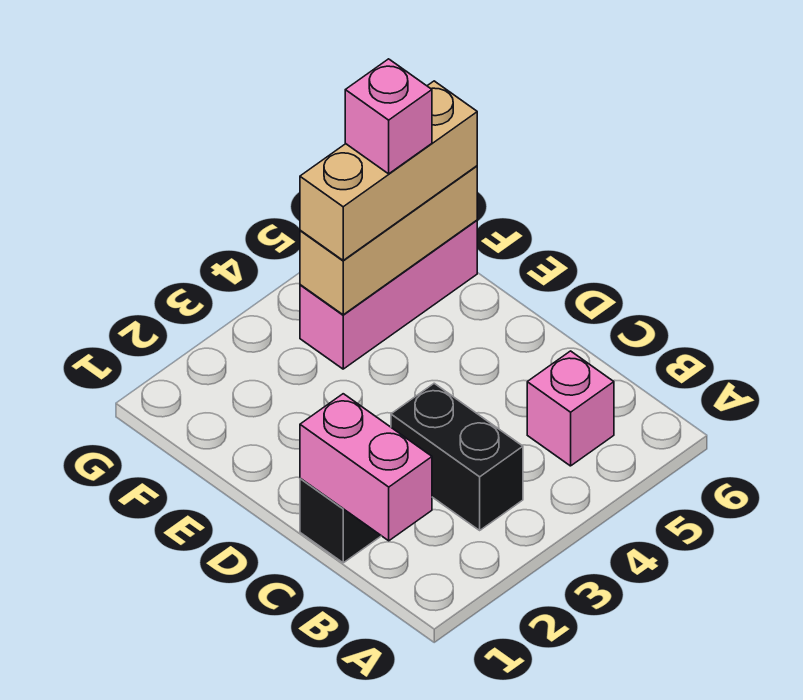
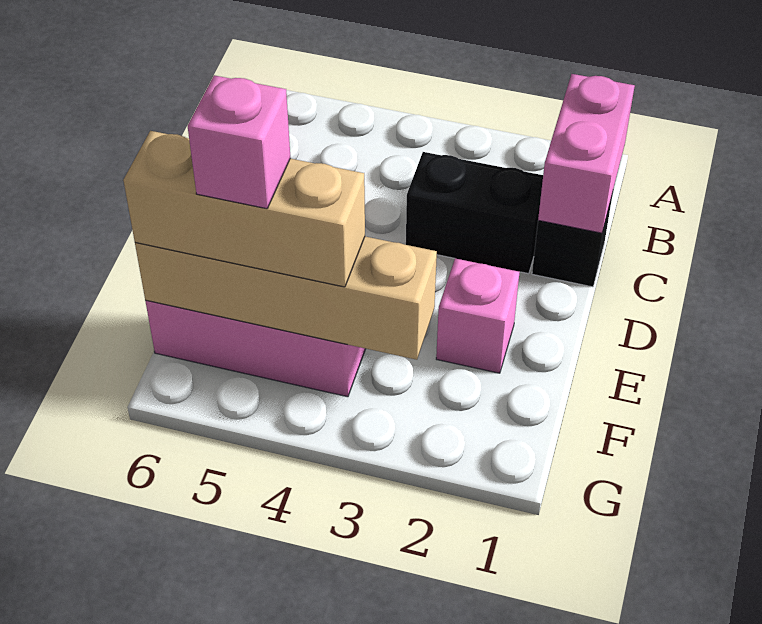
black 1x2 brick [391,383,523,530] -> black 1x2 brick turned to [406,152,543,274]
pink 1x1 brick [527,351,614,466] -> pink 1x1 brick moved to [436,258,519,373]
tan 1x3 brick [300,166,477,315] -> tan 1x4 brick [135,236,437,360]

